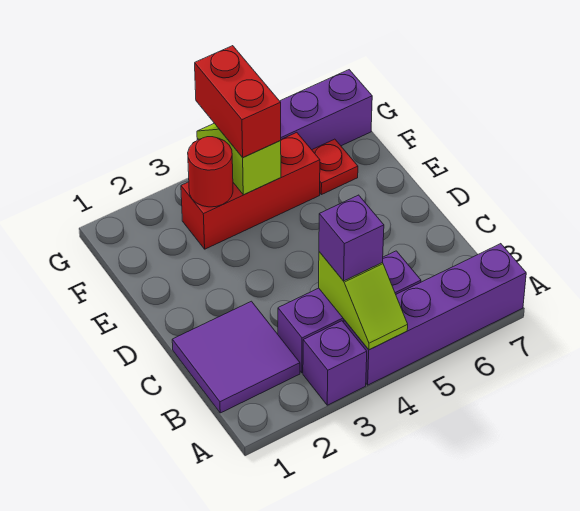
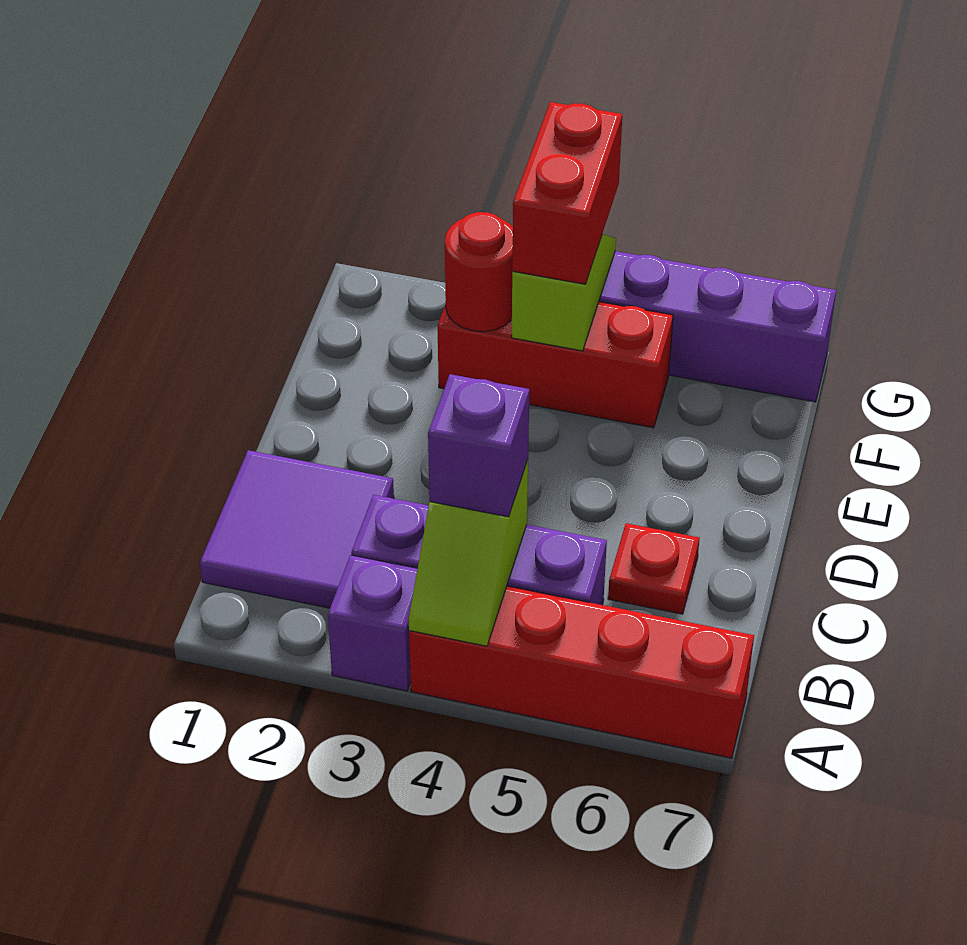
purple 1x4 brick [344,244,526,385] -> red 1x4 brick [409,586,754,758]
red 1x1 plate [312,139,358,195] -> red 1x1 plate moved to [608,523,700,614]

